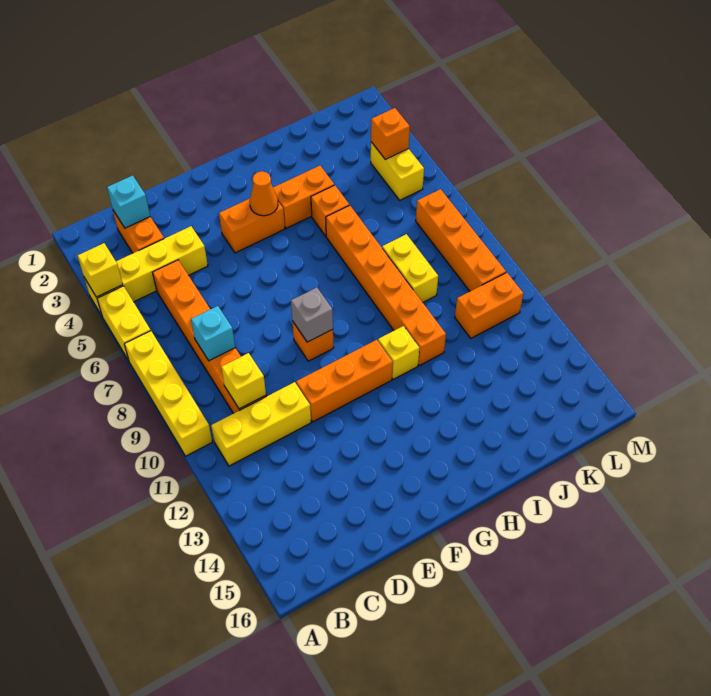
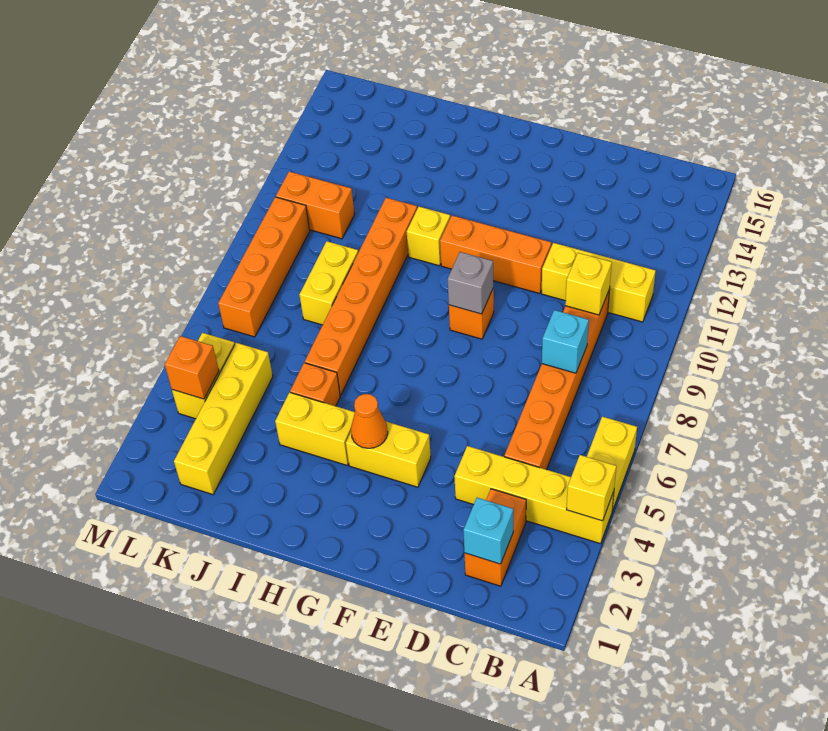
yellow 1x4 brick [124,331,212,456] -> yellow 1x4 brick moved to [174,343,273,495]
orange 1x2 brick [219,199,285,253] -> yellow 1x2 brick [346,421,431,487]
orange 1x2 brick [273,166,334,228] -> yellow 1x2 brick [275,392,355,465]

